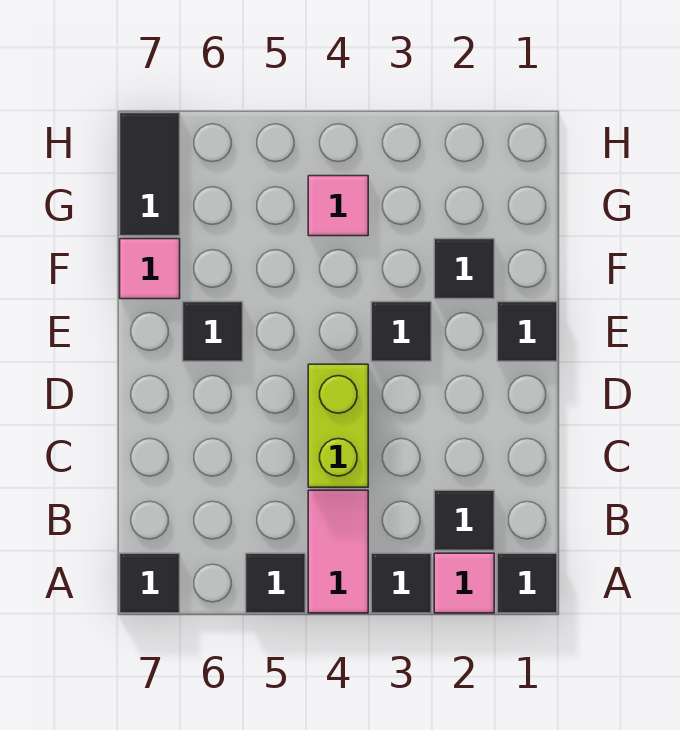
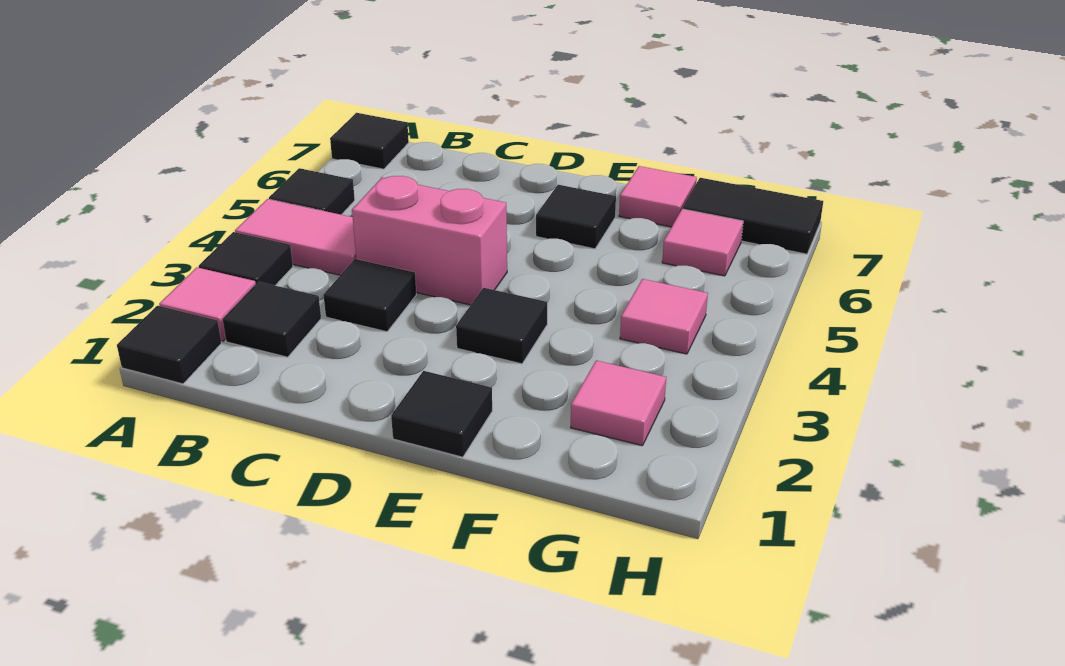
lime 1x2 brick [308,364,368,487] -> pink 1x2 brick [352,176,507,305]
black 1x1 tile [434,239,494,299] -> black 1x1 tile moved to [324,259,416,332]
none -> pink 1x1 tile [571,361,666,446]
none -> pink 1x1 tile [662,209,743,276]

